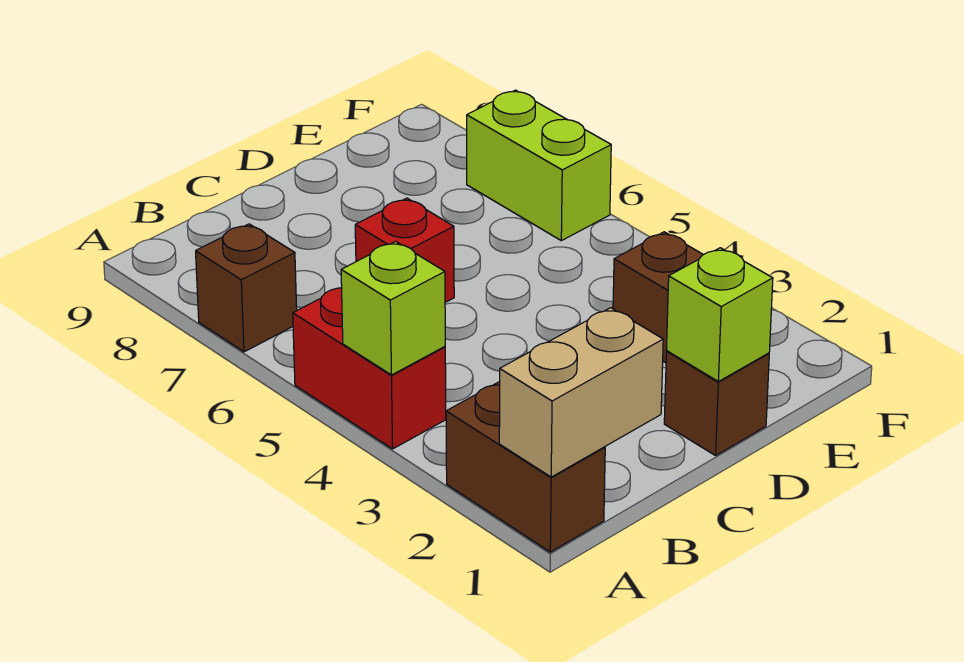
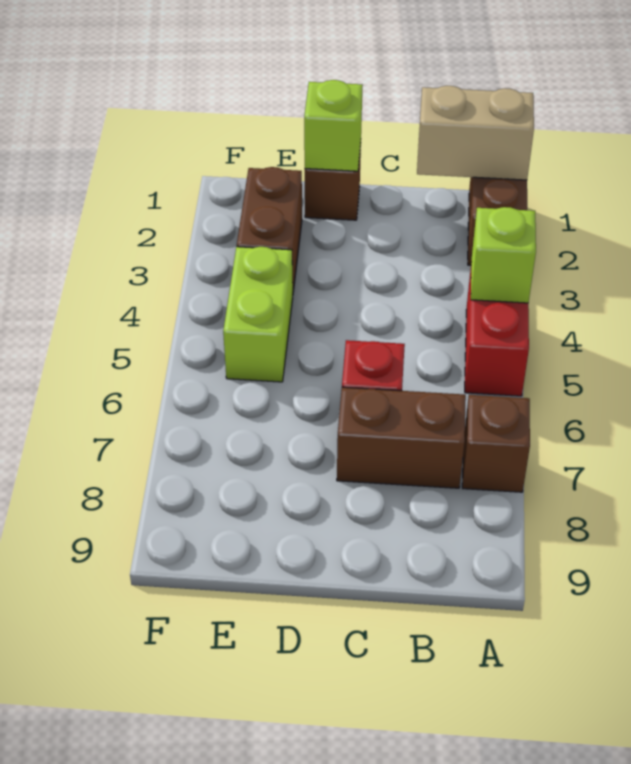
none -> brown 1x2 brick [337,387,466,488]
lime 1x2 brick [467,90,611,241] -> lime 1x2 brick moved to [223,247,293,382]

